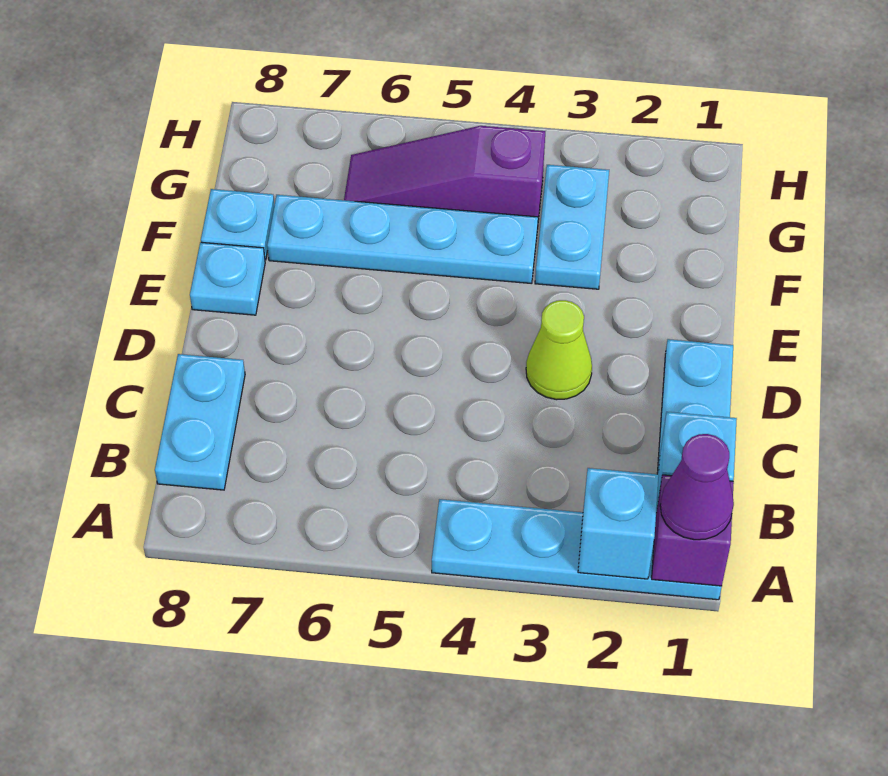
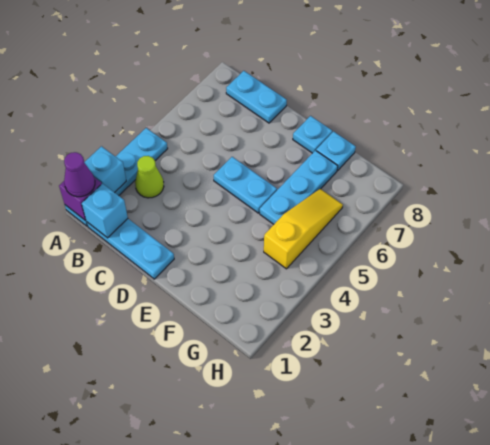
lime 1x1 cone [526,300,592,400] -> lime 1x1 cone moved to [135,156,164,198]
cyan 1x2 plate [535,165,609,289] -> cyan 1x2 plate moved to [214,157,277,213]
cyan 1x4 plate [267,195,538,284] -> cyan 1x3 plate [260,150,338,224]
purple 1x3 slope [344,126,545,229] -> yellow 1x3 slope [264,189,343,269]

